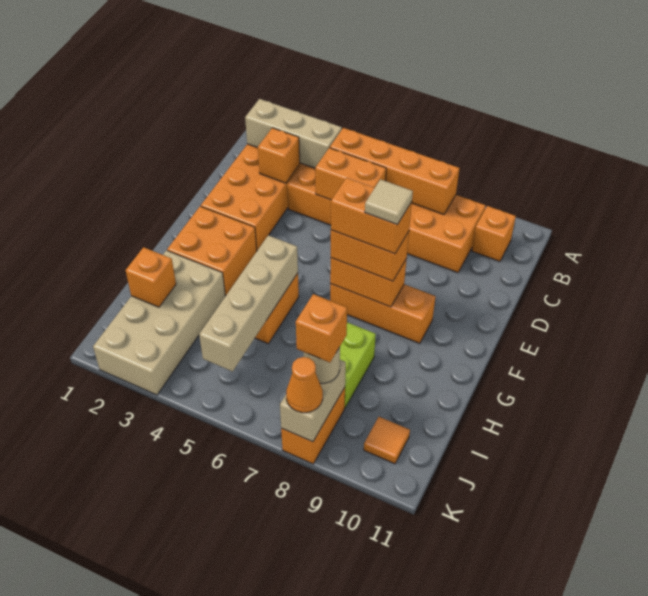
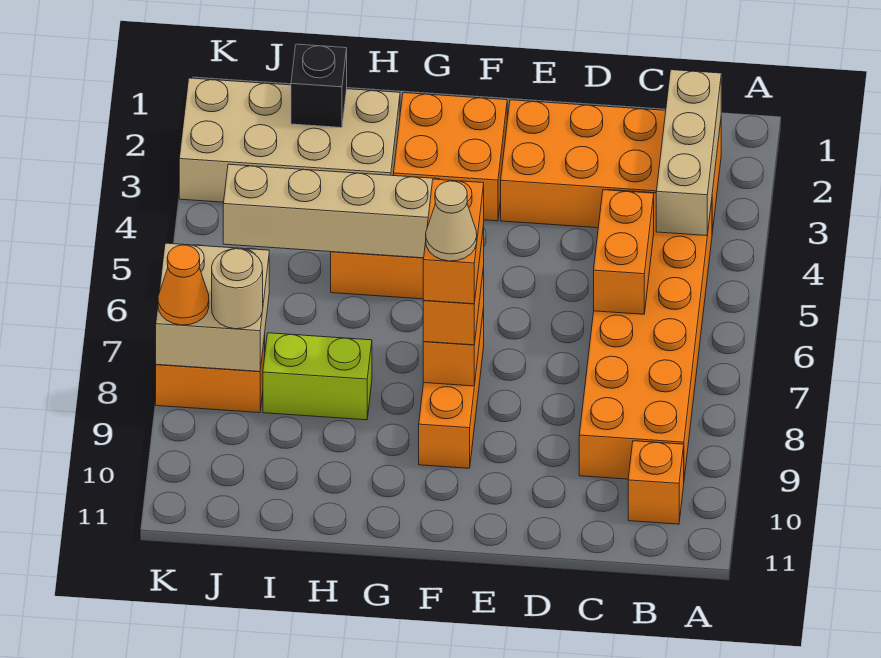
orange 1x4 brick [330,128,459,214] -> none
orange 1x1 brick [258,128,300,183] -> none
tan 1x1 tile [365,179,413,225] -> tan 1x1 cone [426,181,477,261]
orange 1x1 brick [126,247,176,307] -> black 1x1 brick [291,44,347,128]
tan 1x2 brick [280,360,346,442] -> tan 2x2 brick [156,243,269,371]
orange 1x1 brick [296,294,347,363] -> none
orange 1x1 tile [364,417,410,464] -> none

